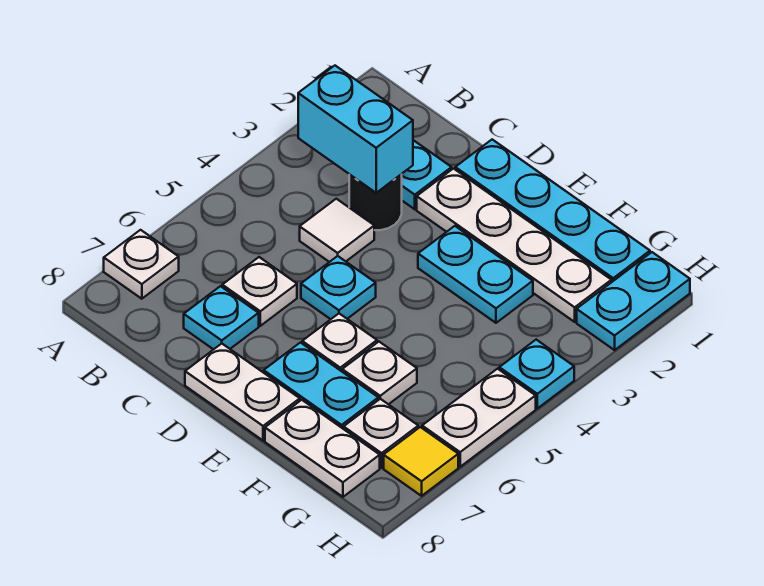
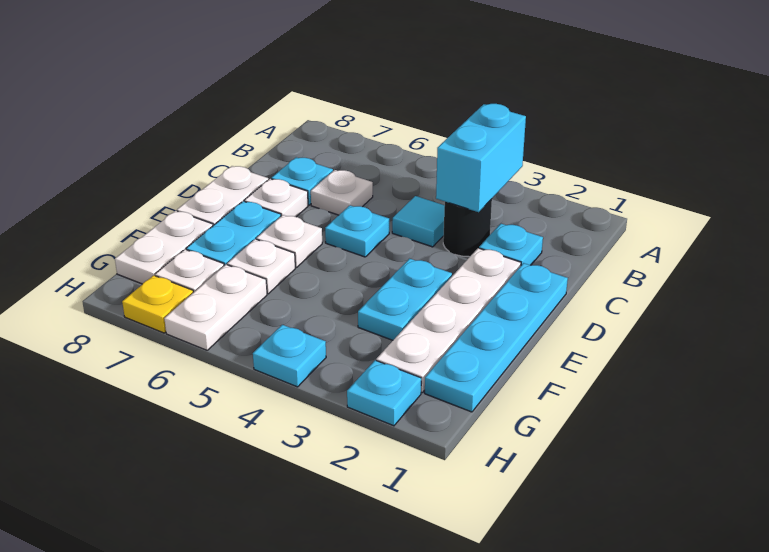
white 1x1 plate [104,230,179,299] -> white 1x1 plate moved to [244,179,308,217]
white 1x1 tile [300,199,374,262] -> cyan 1x1 tile [392,196,445,247]
cyan 1x2 plate [577,252,690,350] -> cyan 1x1 plate [347,360,421,426]
white 1x2 plate [422,369,536,467] -> white 1x2 plate turned to [164,265,267,350]
yellow 1x1 tile [384,427,458,496] -> yellow 1x1 plate [122,275,193,333]

